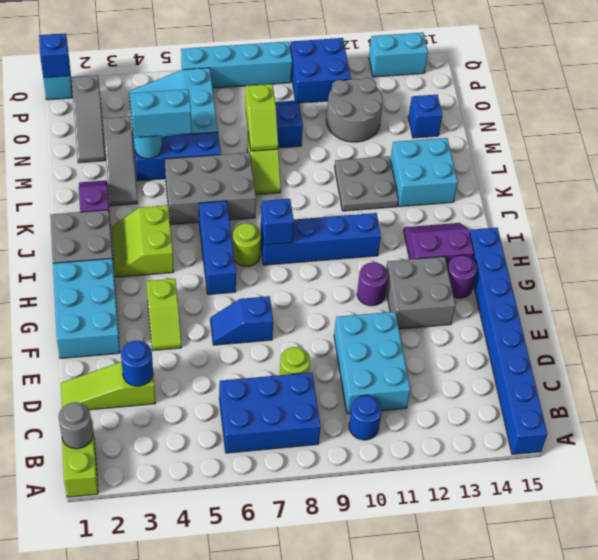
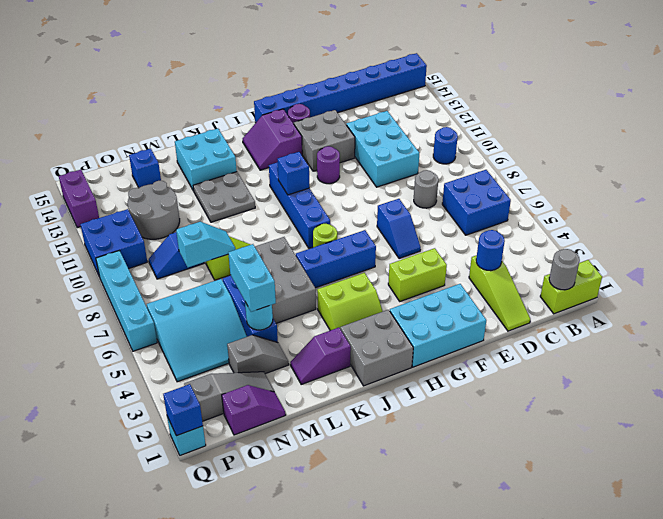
blue 2x3 brick [219,372,321,453] -> blue 2x2 brick [442,170,511,235]
cyan 2x3 brick [334,312,410,414] -> cyan 2x3 brick turned to [346,111,419,187]
lime 1x1 round brick [280,347,310,375] -> grey 1x1 round brick [414,170,438,208]
lime 1x2 slope [146,279,181,350] -> lime 1x2 brick [388,248,447,301]
blue 1x1 brick [261,199,294,245] -> blue 1x1 brick moved to [277,152,309,195]
grey 1x3 slope [103,116,138,206] -> grey 1x2 slope [227,335,289,374]
lime 1x2 slope [245,84,278,151] -> cyan 1x2 slope [176,222,235,267]
none -> purple 1x2 slope [222,385,286,435]
cyan 1x2 brick [369,33,428,77] -> purple 1x2 brick [59,170,99,228]

